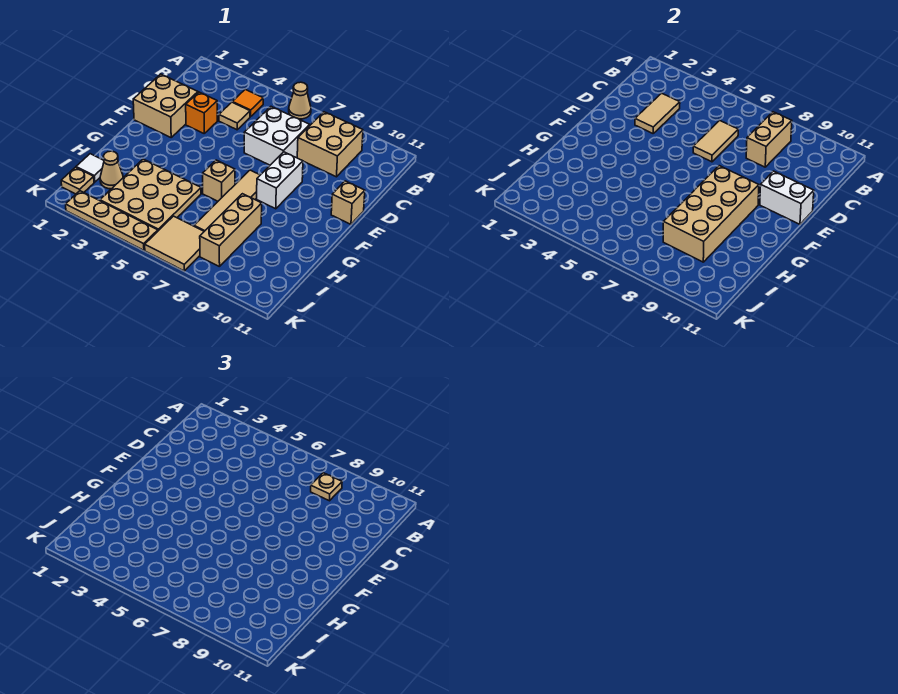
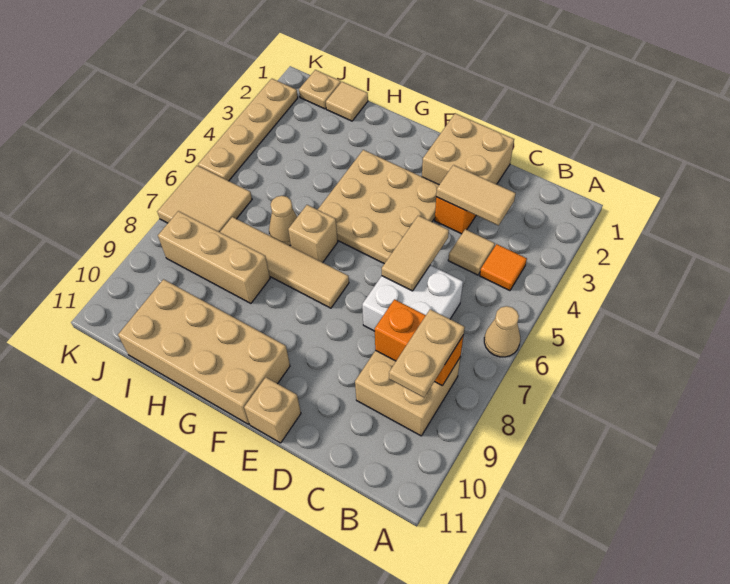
tan 1x2 brick [746,112,792,167] -> orange 1x2 brick [375,299,464,386]
tan 1x1 plate [311,473,342,501] -> tan 1x2 plate [389,309,465,397]
tan 1x2 tile [693,120,738,162] -> tan 1x2 tile turned to [382,216,449,291]
white 1x2 brick [257,152,303,209] -> none
white 1x2 brick [760,171,814,224] -> none
tan 2x4 brick [663,166,759,262] -> tan 2x4 brick moved to [118,279,290,424]
tan 3x3 plate [100,159,201,231] -> tan 3x3 plate moved to [318,150,439,264]
white 1x1 tile [76,154,104,182] -> tan 1x1 tile [326,82,368,121]
tan 1x1 cone [100,151,123,189] -> tan 1x1 cone moved to [269,196,297,246]

